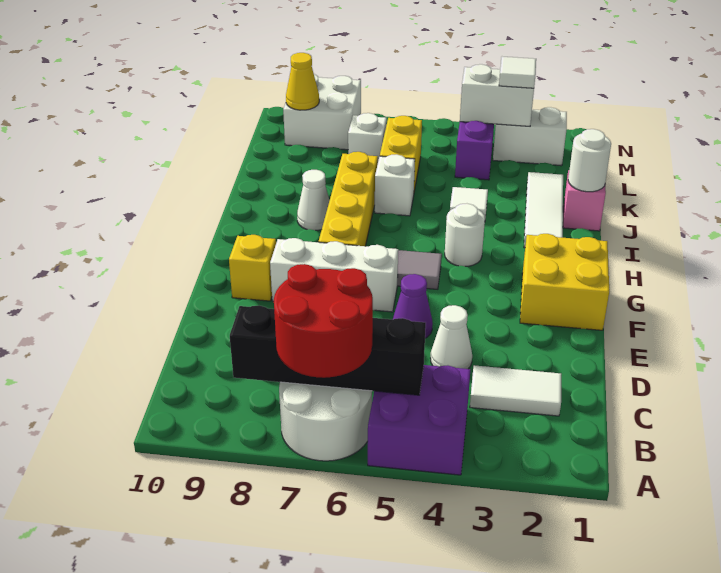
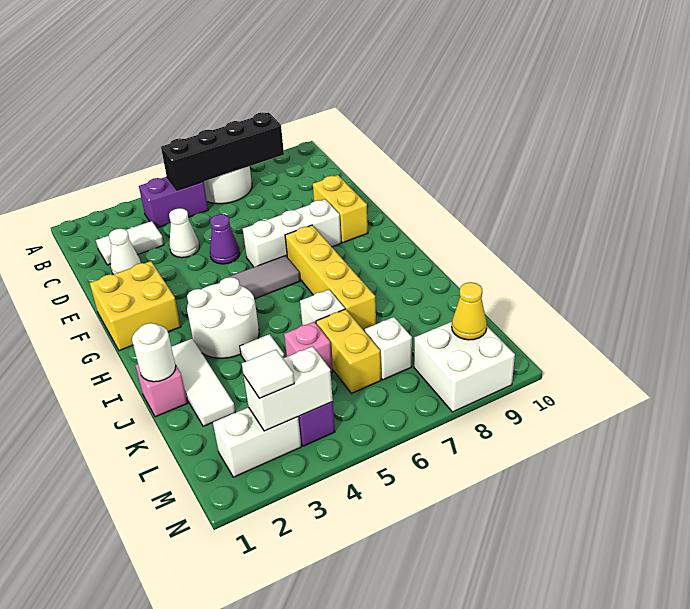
purple 2x2 brick [368,365,470,475] -> purple 1x2 brick [139,177,208,228]
red 2x2 round brick [274,264,373,378] -> none
yellow 1x1 brick [229,235,276,301] -> yellow 1x2 brick [313,175,368,243]
white 1x1 round brick [445,204,485,266] -> white 2x2 round brick [187,277,259,358]
white 1x1 cone [297,170,330,230] -> white 1x1 cone moved to [109,229,141,274]
none -> pink 1x1 brick [284,322,333,372]

